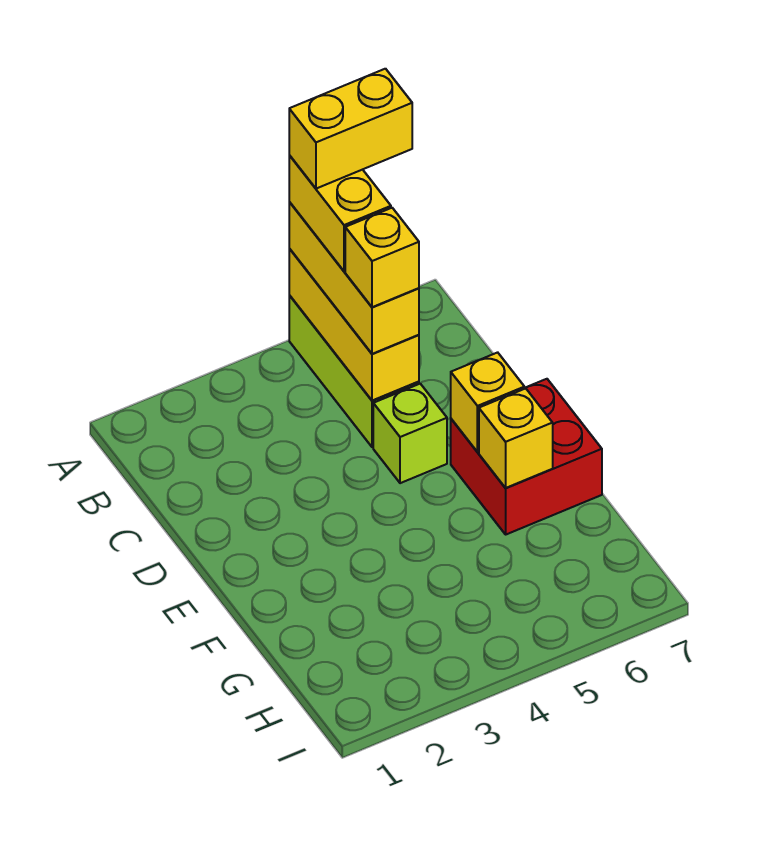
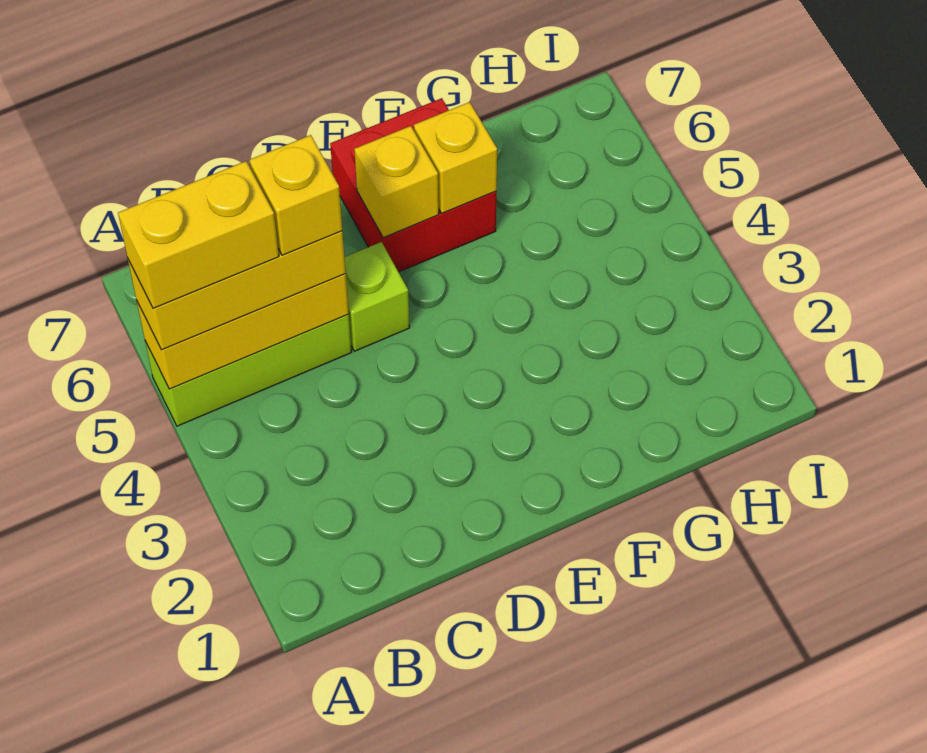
yellow 1x2 brick [289,69,412,189] -> none

